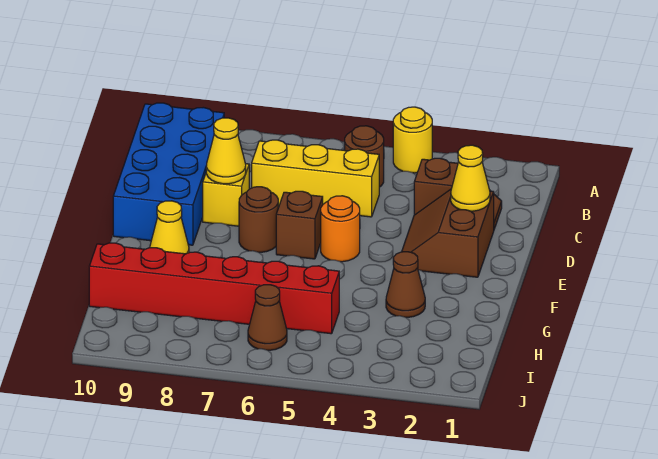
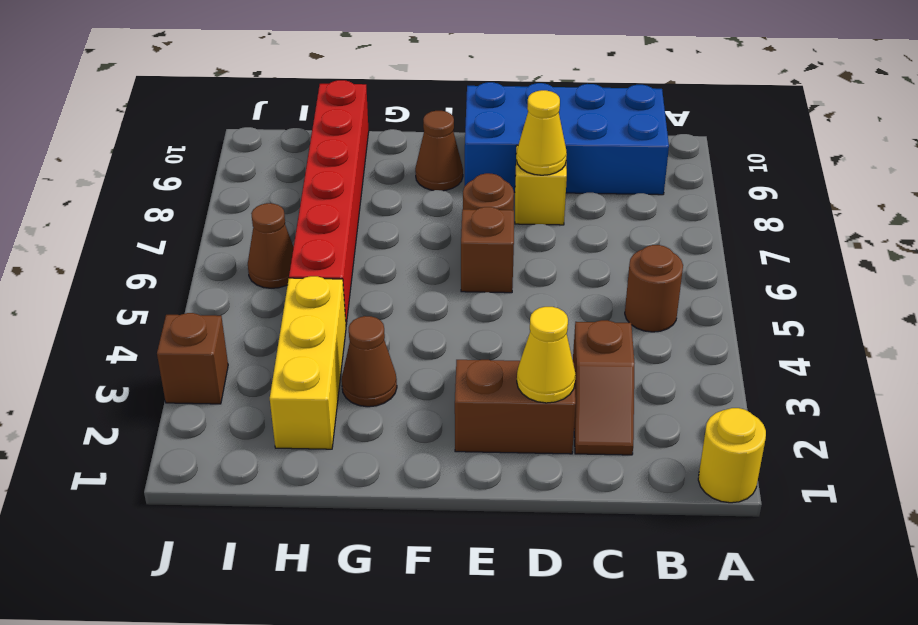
yellow 1x1 round brick [393,107,432,173] -> yellow 1x1 round brick moved to [698,408,766,503]
yellow 1x3 brick [252,140,379,217] -> yellow 1x3 brick moved to [270,276,346,449]
orange 1x1 round brick [321,196,360,262] -> none
yellow 1x1 cone [150,201,189,254] -> brown 1x1 cone [415,111,463,191]
none -> brown 1x1 brick [157,313,228,404]

